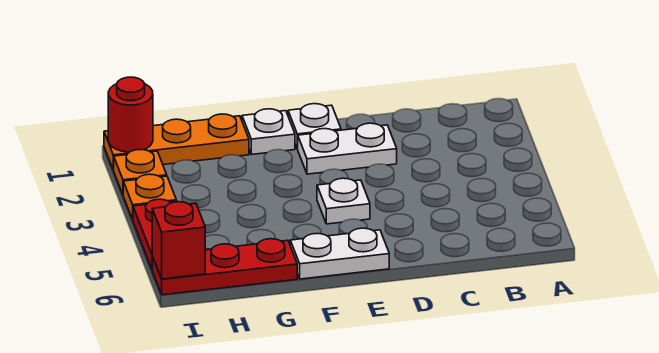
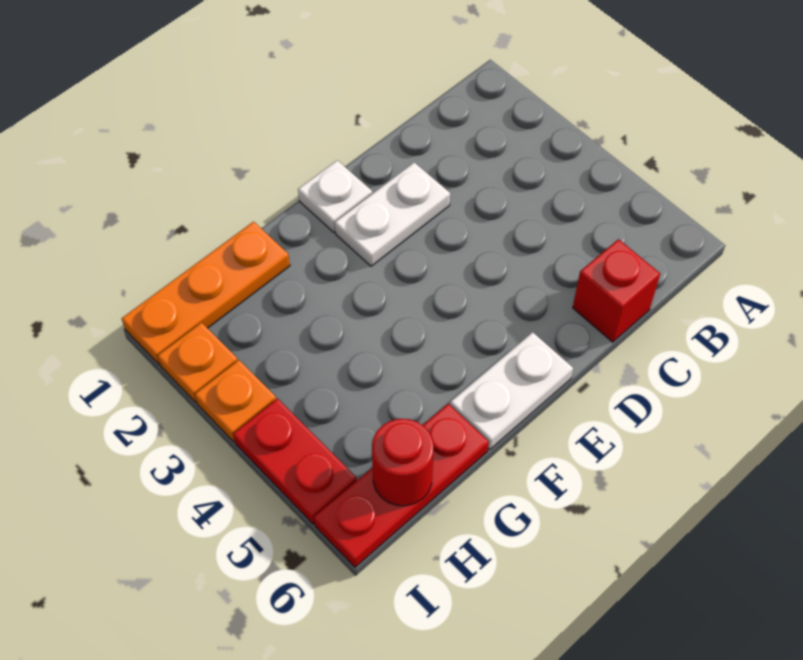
white 1x1 plate [317,178,370,224] -> none
white 1x1 plate [242,109,295,155] -> none
red 1x1 round brick [108,77,153,152] -> red 1x1 round brick moved to [372,419,434,506]
red 1x1 brick [152,202,205,279] -> red 1x1 brick moved to [573,239,660,342]

